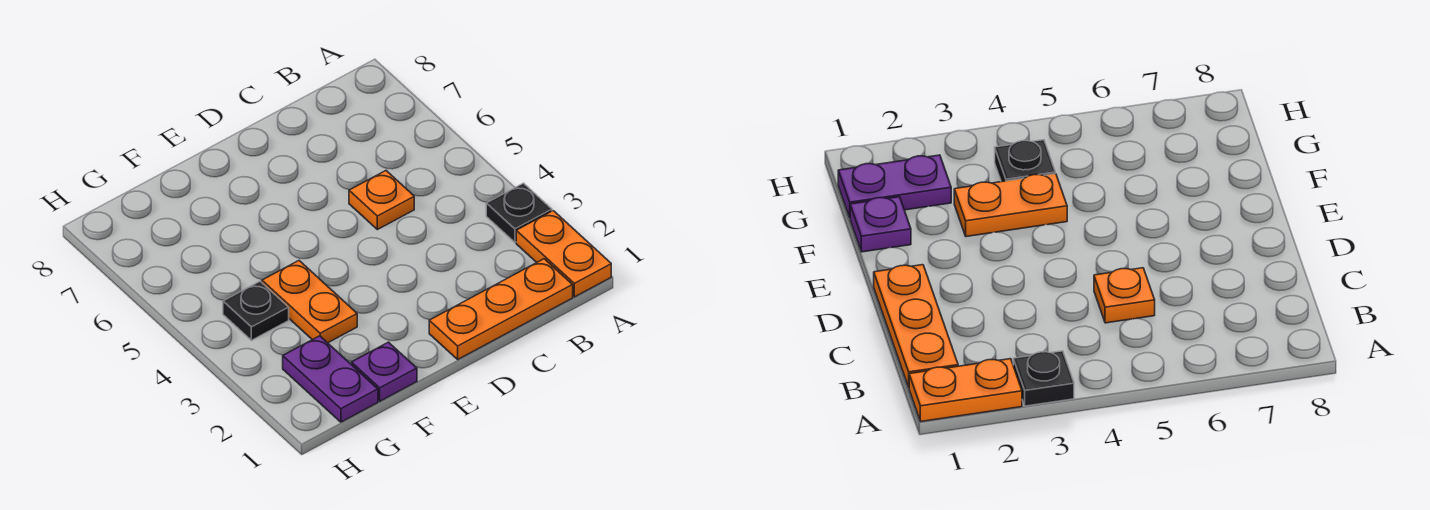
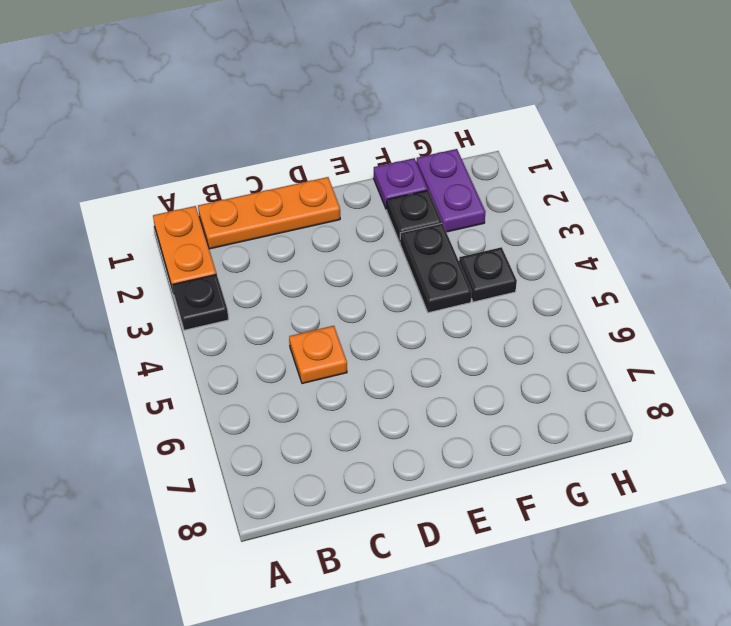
none -> black 1x1 plate [387,190,442,242]
orange 1x2 plate [262,261,357,343] -> black 1x2 plate [400,223,472,313]

